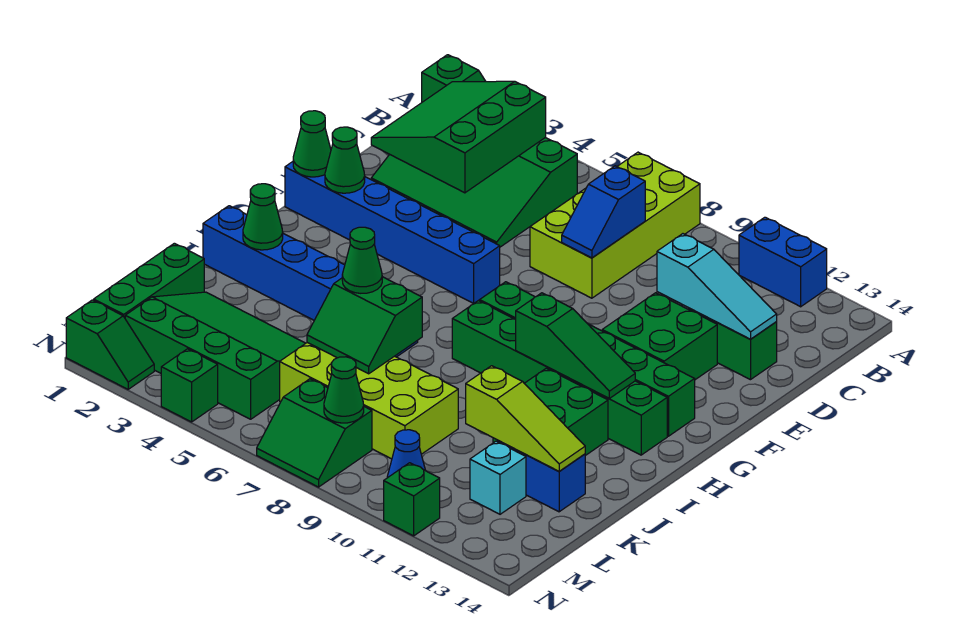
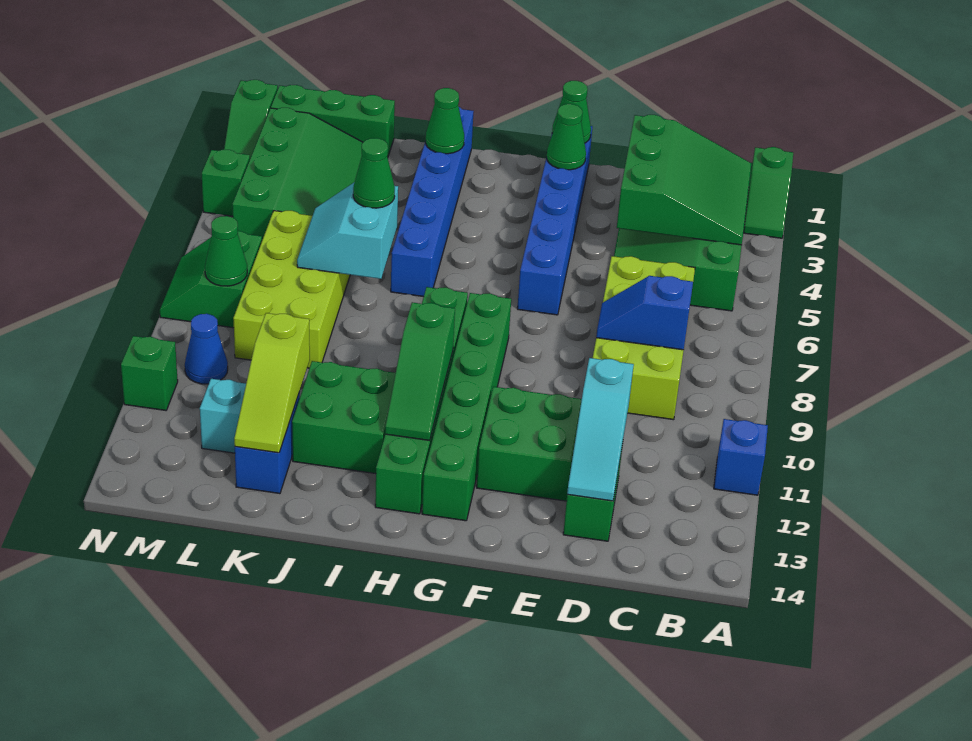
lime 2x4 brick [530,152,700,298] -> lime 2x4 brick turned to [593,256,695,420]
blue 1x2 brick [739,217,827,307] -> blue 1x1 brick [714,419,768,495]
green 3x3 slope [371,81,546,193] -> green 3x3 slope turned to [617,115,751,245]
green 2x2 slope [307,277,422,374] -> cyan 2x2 slope [297,183,398,279]

